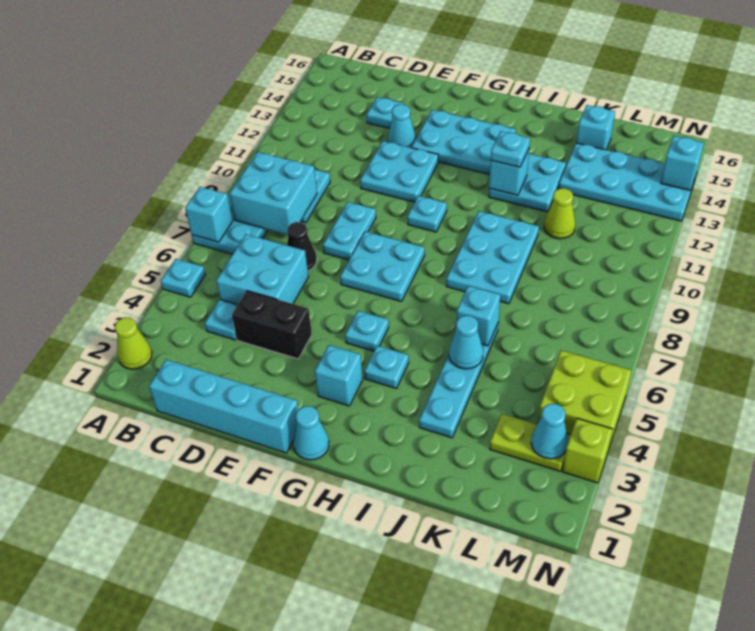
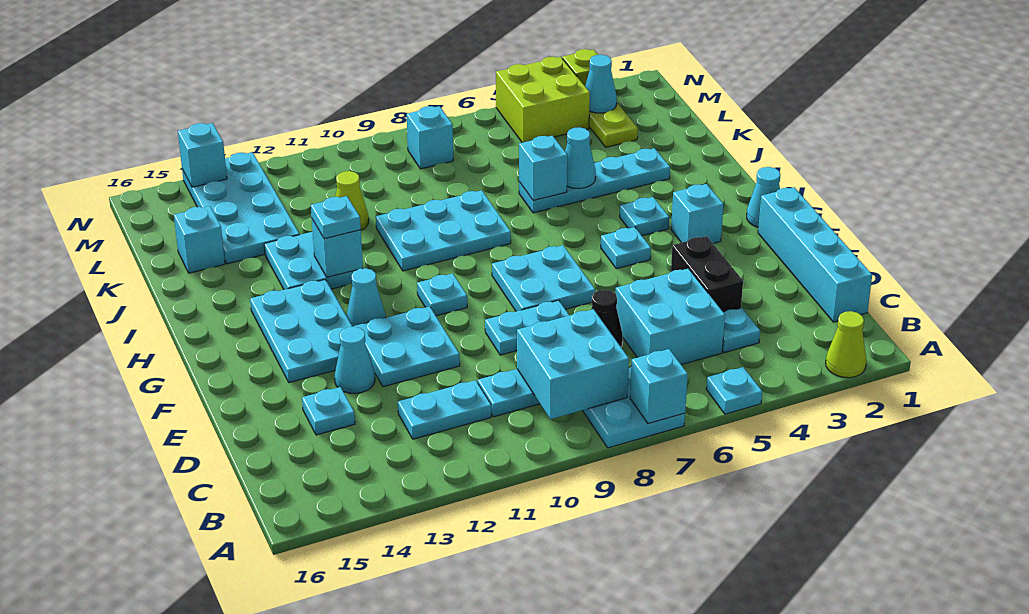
none -> cyan 1x2 plate [398,380,491,439]
none -> cyan 1x1 cone [346,268,386,327]
none -> cyan 1x1 brick [407,106,453,169]

